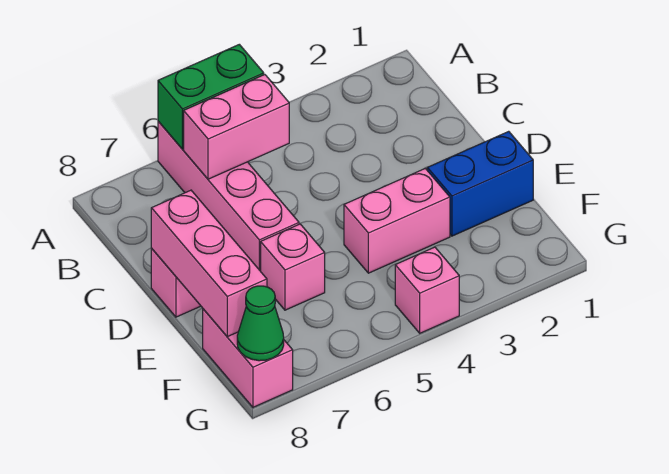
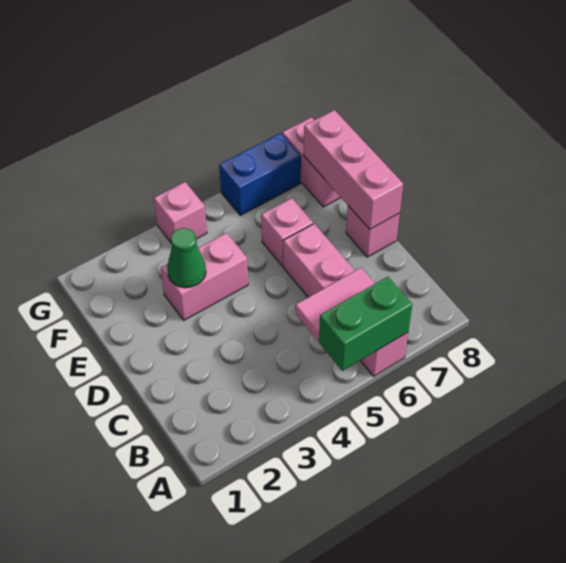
pink 1x2 brick [184,75,289,179] -> pink 1x2 tile [295,268,375,341]
blue 1x2 brick [427,131,533,236] -> blue 1x2 brick moved to [219,133,301,215]
green 1x1 cone [237,286,284,361] -> green 1x1 cone moved to [167,228,206,288]

